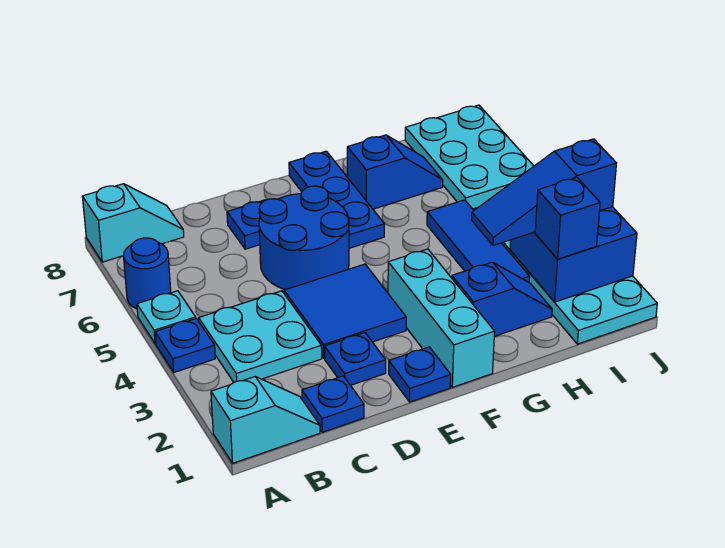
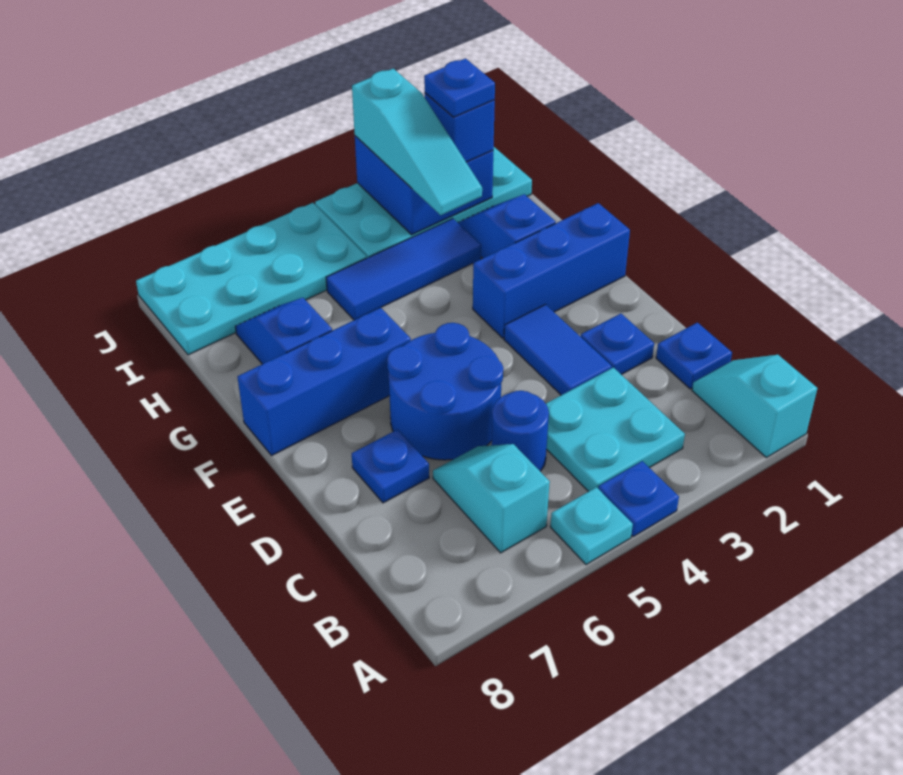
blue 1x1 round brick [124,238,171,309] -> blue 1x1 round brick moved to [491,391,549,471]
cyan 1x2 slope [82,184,184,262] -> cyan 1x2 slope moved to [433,444,550,553]
blue 2x2 tile [284,264,406,358] -> blue 1x2 tile [504,305,612,395]
blue 1x1 plate [389,347,451,402] -> blue 1x1 plate moved to [424,58,495,117]
cyan 1x3 brick [388,249,495,387] -> blue 1x3 brick [473,203,630,338]
blue 1x3 plate [289,151,384,248] -> blue 1x3 brick [238,308,411,456]
blue 1x3 slope [472,139,617,245] -> cyan 1x3 slope [352,69,482,215]
cyan 2x3 plate [405,105,534,209] -> cyan 2x4 plate [136,203,367,355]

